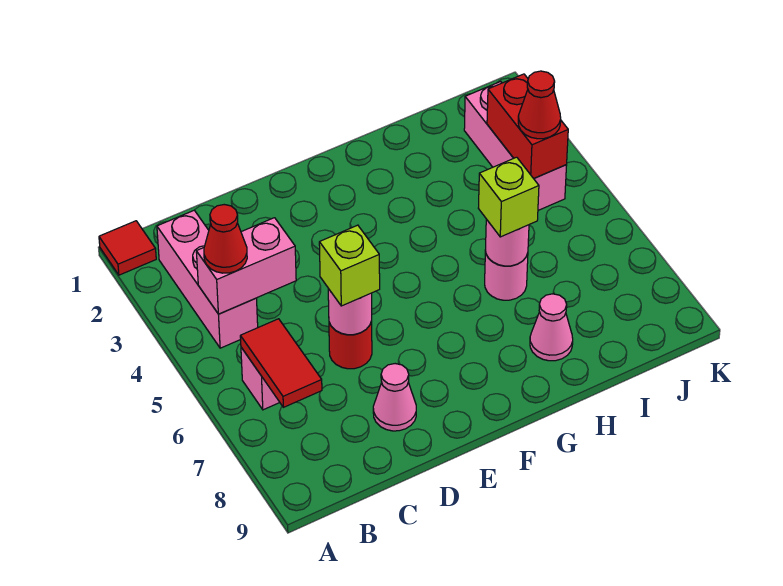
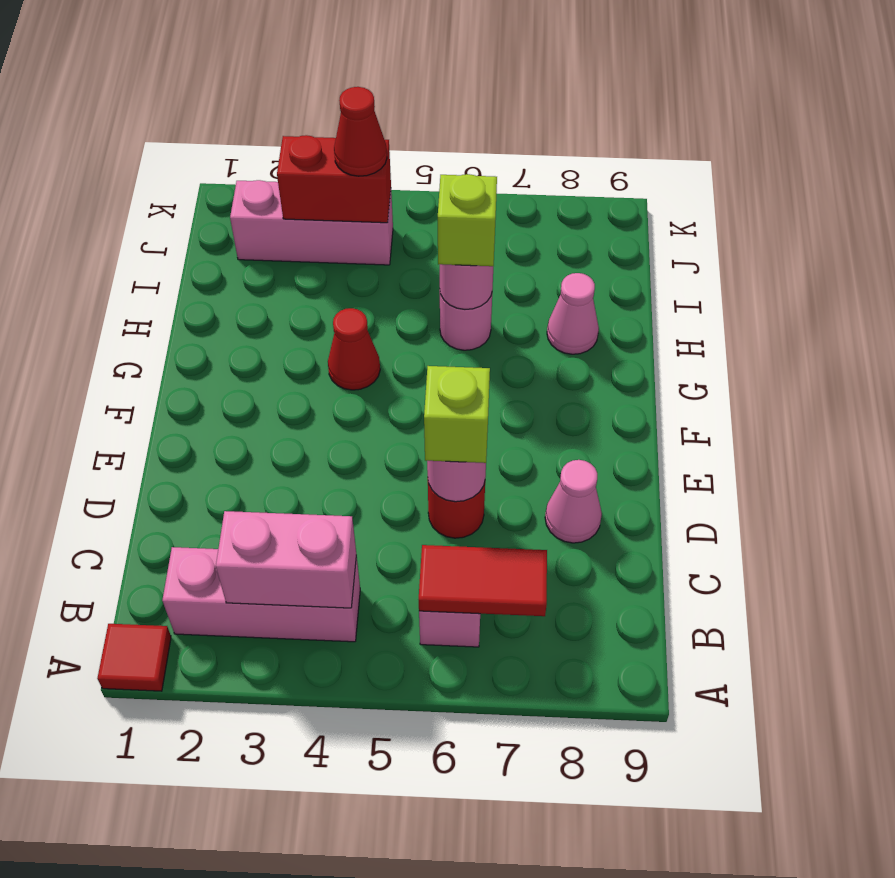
pink 1x2 brick [196,218,296,314] -> pink 1x2 brick turned to [216,511,356,608]
red 1x1 cone [204,205,247,273] -> red 1x1 cone moved to [328,308,380,390]

